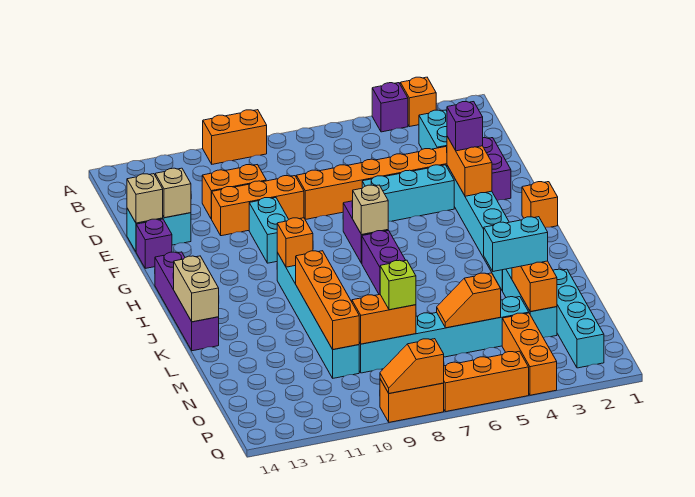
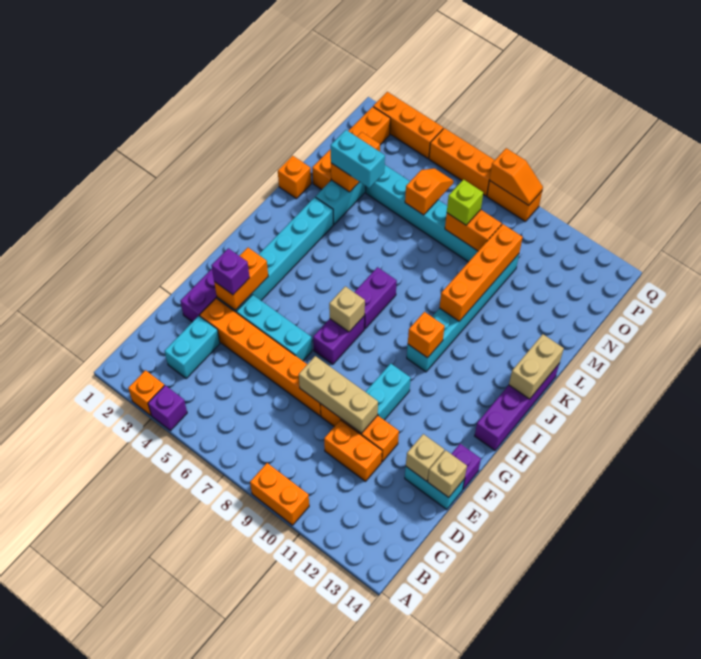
none -> tan 1x3 brick [299,356,378,434]
orange 1x1 brick [522,182,558,228] -> orange 1x1 brick moved to [278,156,311,199]
cyan 1x4 brick [553,269,604,368] -> orange 1x4 brick [312,107,390,190]
orange 1x2 slope [437,273,501,328] -> orange 1x2 slope turned to [405,168,453,215]
orange 1x3 brick [502,313,557,395] -> orange 1x3 brick turned to [373,92,443,158]

